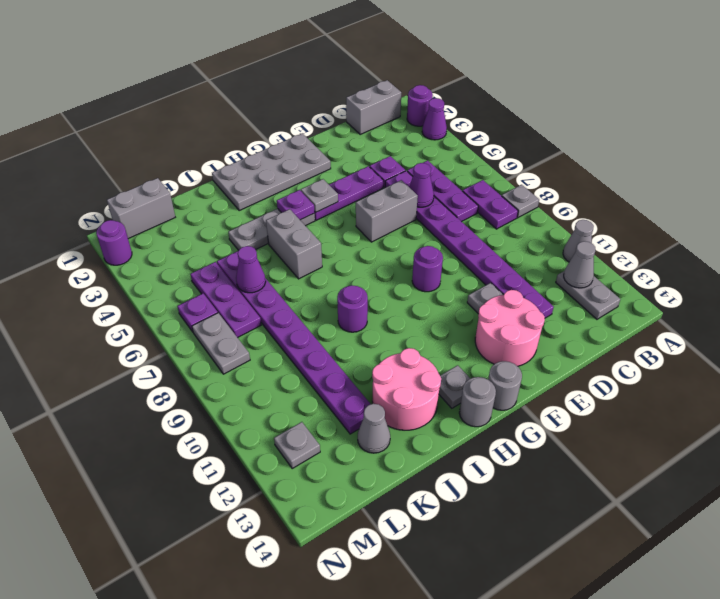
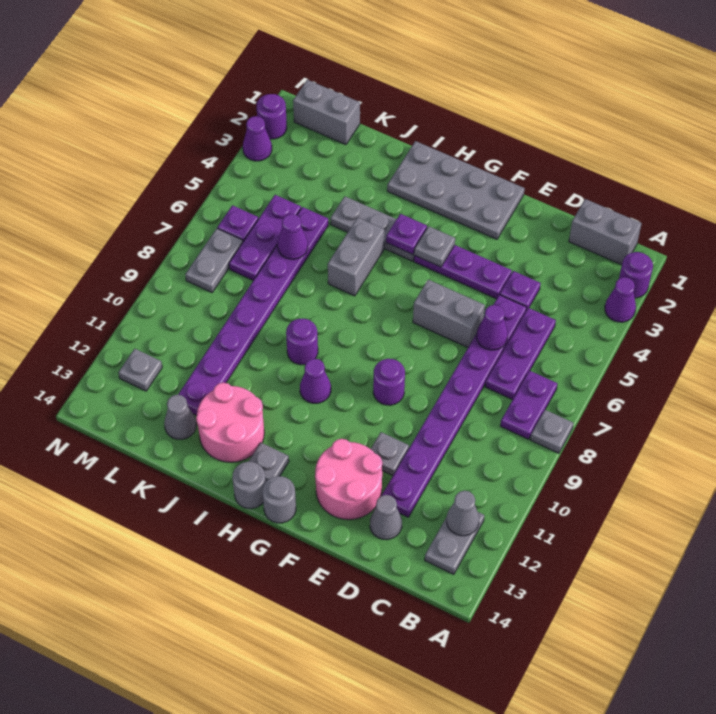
grey 1x1 cone [563,220,594,262] -> grey 1x1 cone moved to [370,495,402,540]
none -> purple 1x1 cone [300,359,331,403]
none -> purple 1x1 cone [243,116,272,161]

